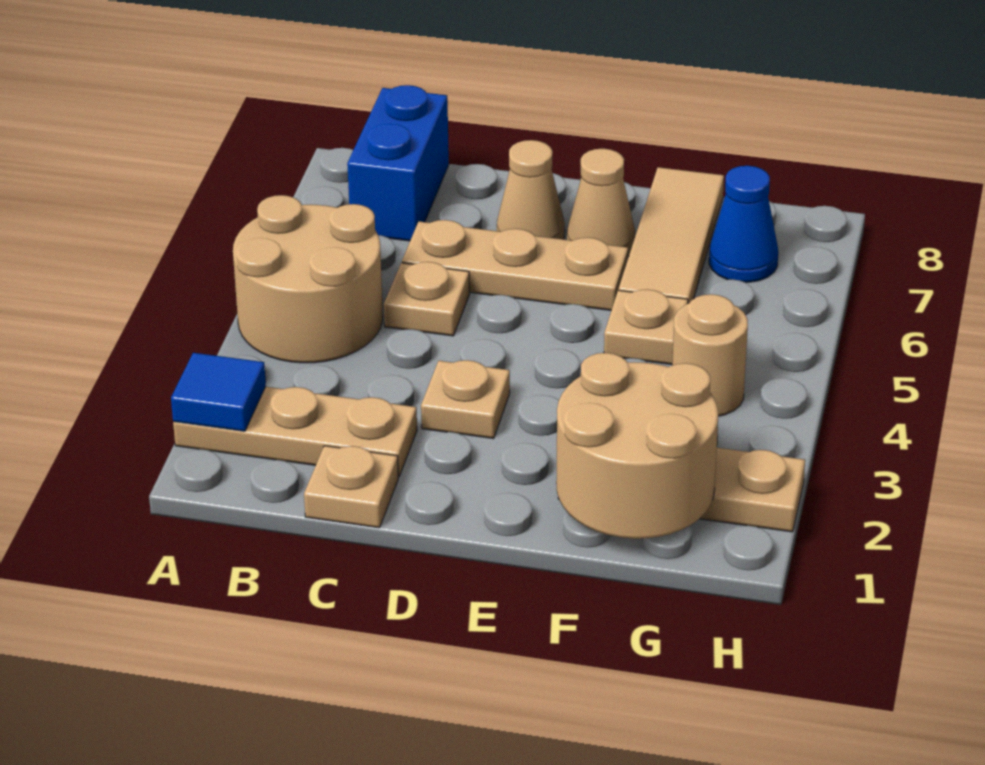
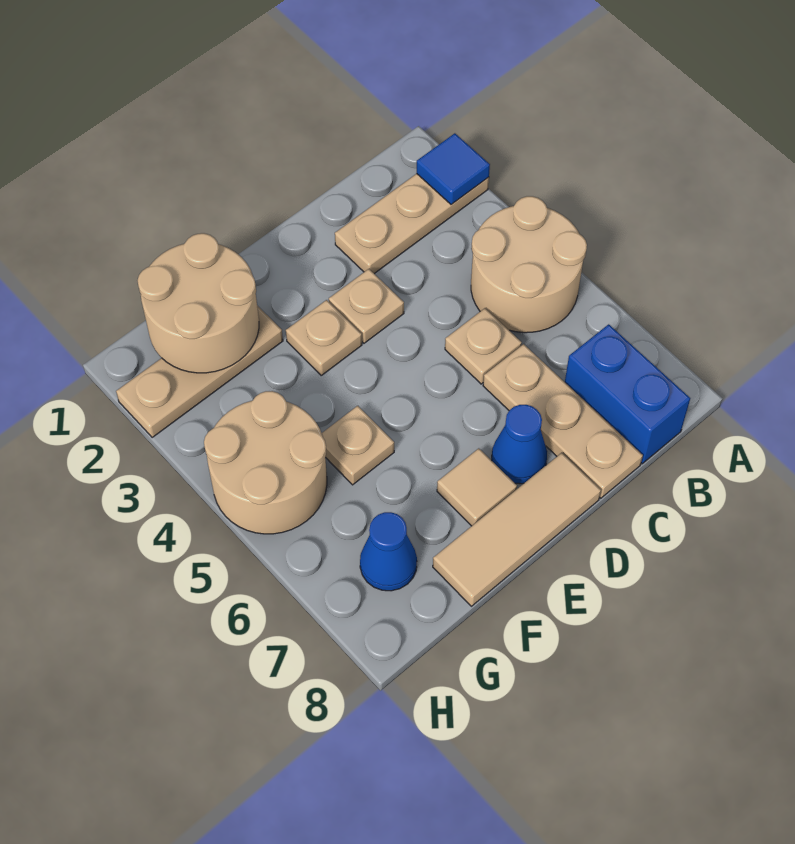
tan 1x1 plate [304,446,398,528] -> tan 1x1 plate moved to [286,300,362,375]
tan 1x3 plate [402,220,628,310] -> tan 1x3 plate turned to [483,344,643,498]
tan 1x1 cone [497,140,565,239] -> blue 1x1 cone [492,405,547,484]
tan 1x1 cone [567,149,635,256] -> tan 1x1 tile [437,448,517,526]
tan 1x3 tile [619,167,724,303] -> tan 1x3 tile turned to [433,453,601,606]
tan 1x1 round brick [672,294,748,416] -> tan 2x2 round brick [204,391,327,534]

